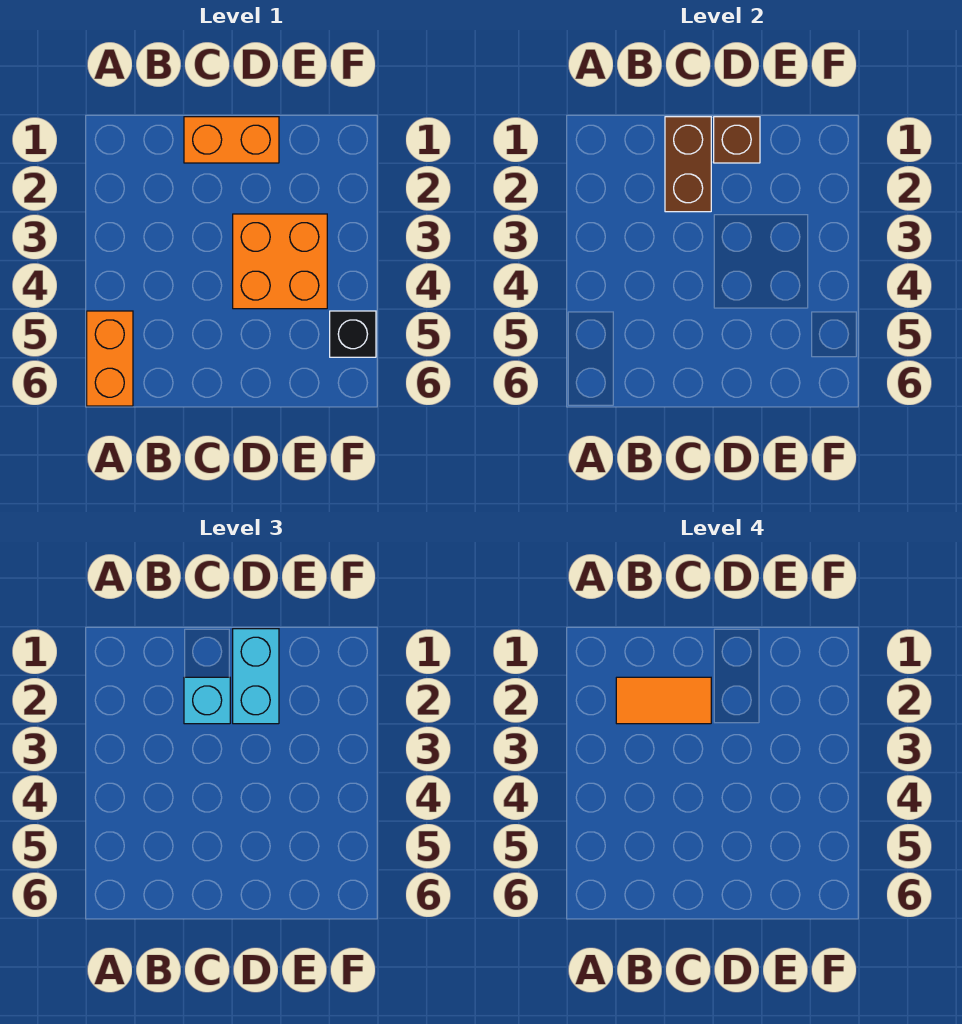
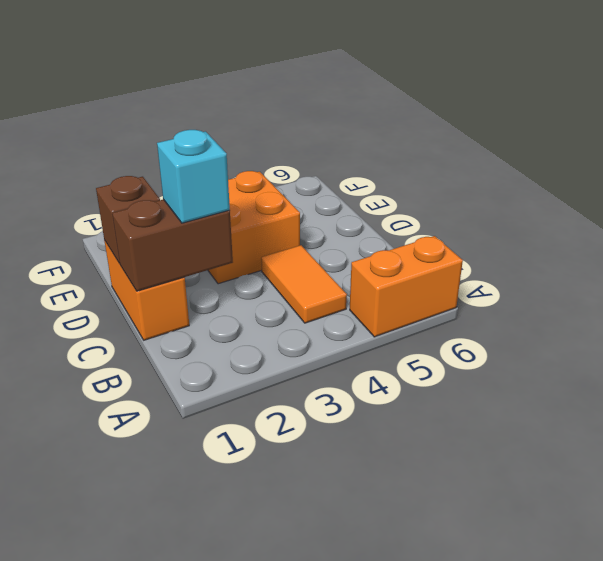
orange 1x2 tile [616,677,711,724] -> orange 1x2 tile moved to [261,245,347,323]
cyan 1x2 brick [233,629,279,724] -> none
black 1x1 brick [330,311,376,357] -> none

